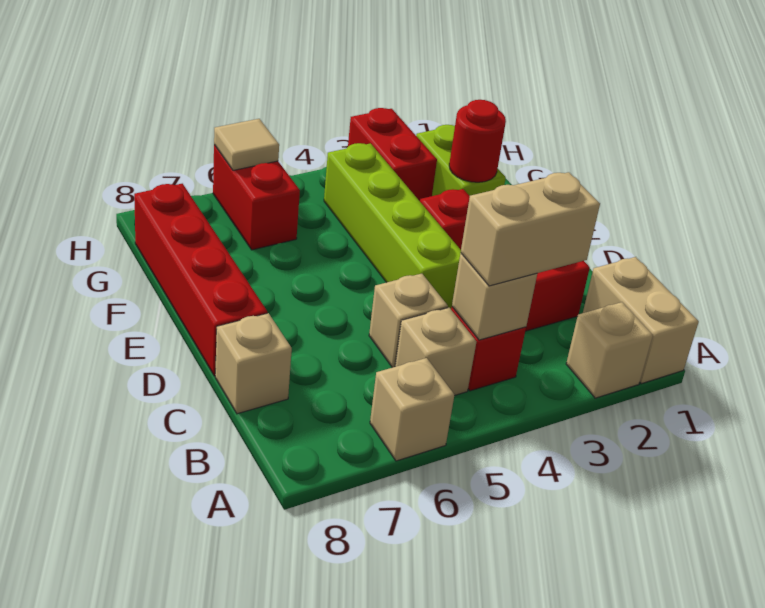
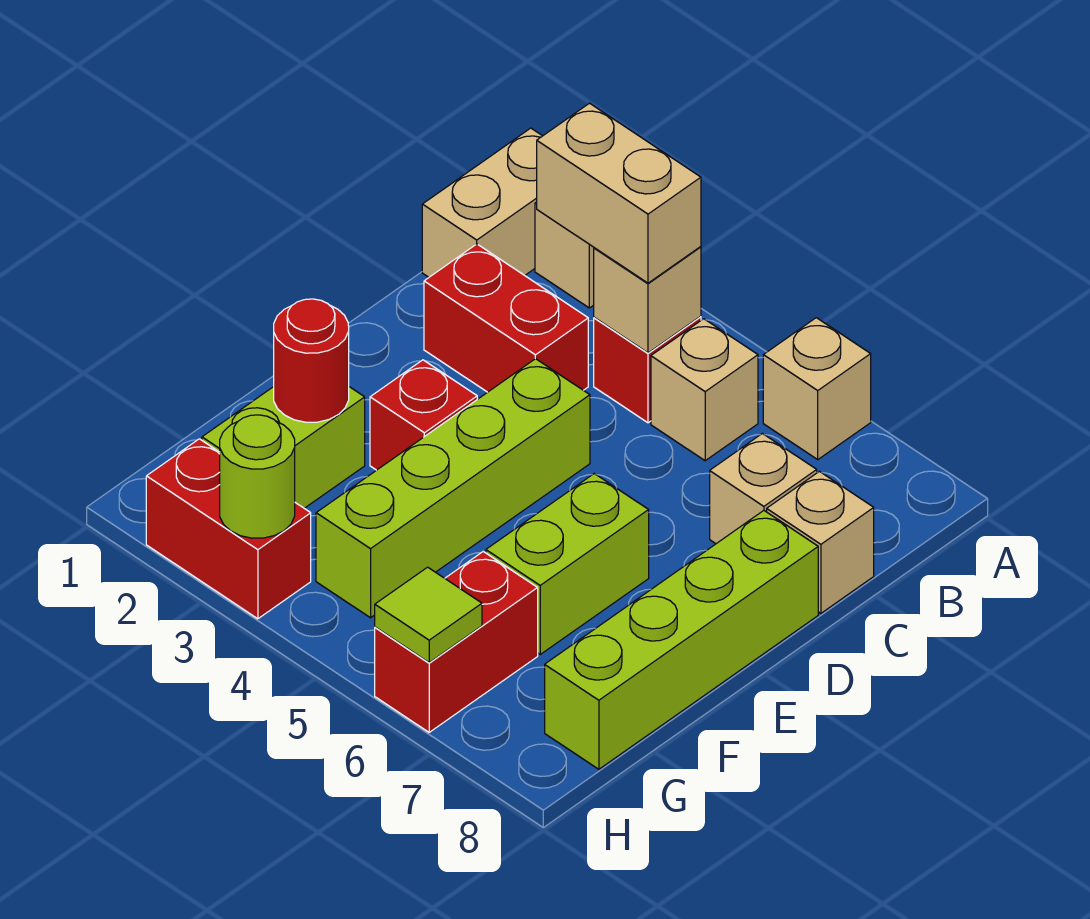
tan 1x1 brick [369,274,448,368] -> tan 1x1 brick moved to [710,434,817,544]
red 1x4 brick [134,184,267,376] -> lime 1x4 brick [545,511,818,769]
none -> lime 1x2 brick [486,474,649,654]
red 1x2 brick [348,108,437,201] -> red 1x2 brick turned to [146,439,311,619]
none -> lime 1x1 round brick [220,415,295,538]
tan 1x1 tile [214,119,279,170] -> lime 1x1 tile [375,567,482,663]

